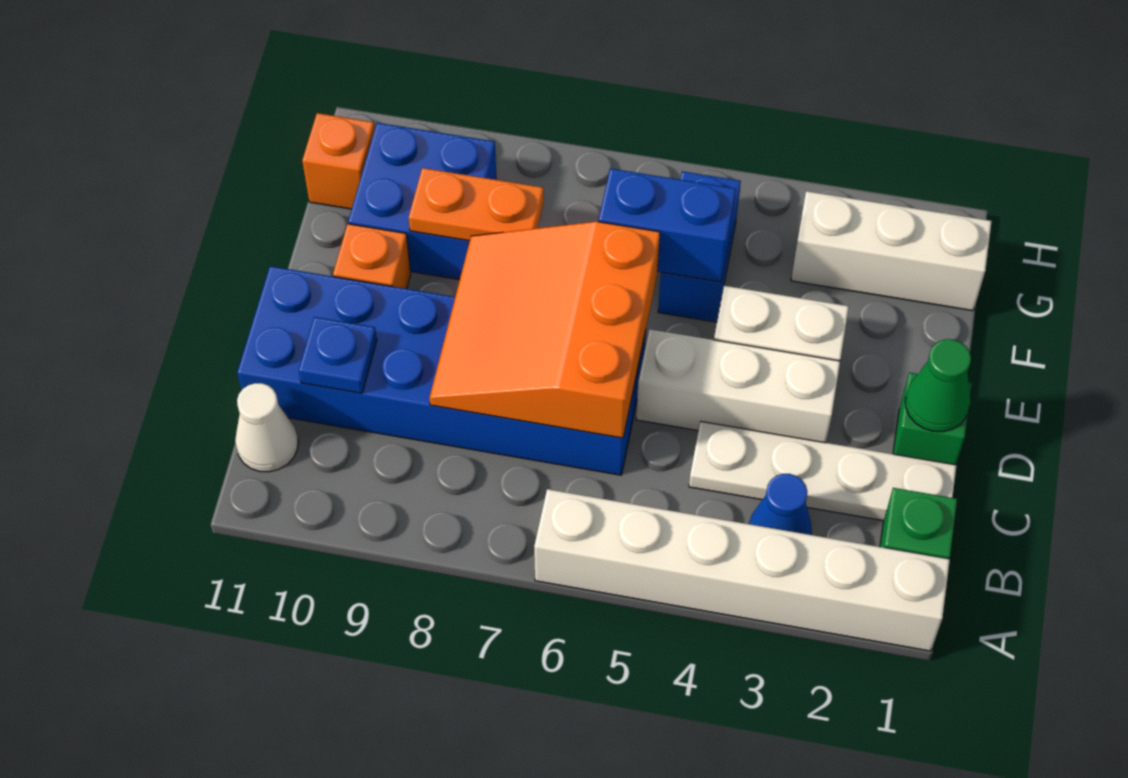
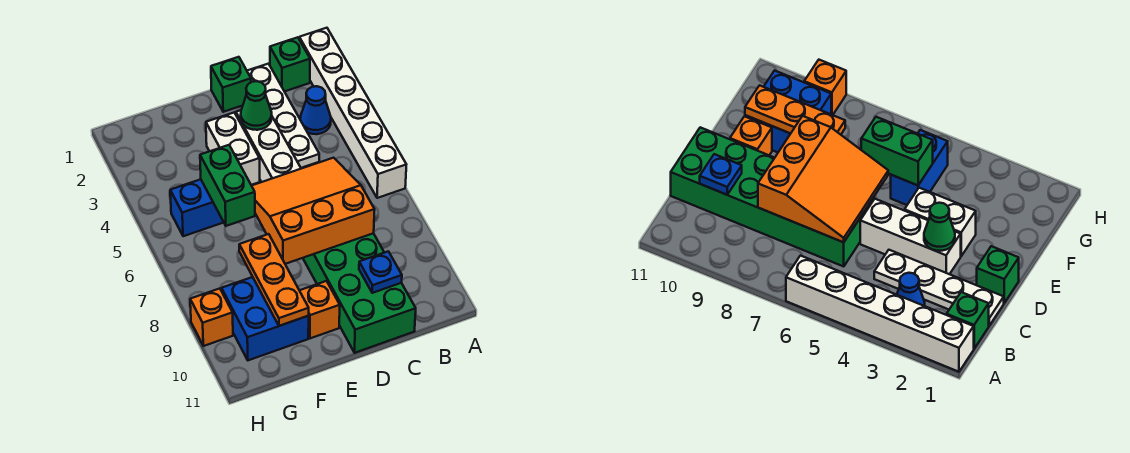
white 1x1 cone [235,383,298,472] -> none
blue 2x6 brick [237,266,646,475] -> green 2x6 brick [303,233,416,353]
orange 3x3 slope [429,222,660,438] -> orange 3x3 slope turned to [252,158,375,264]
green 1x1 cone [905,339,971,432] -> green 1x1 cone moved to [241,81,272,130]
blue 1x2 brick [599,169,736,282] -> green 1x2 brick [200,145,255,226]
orange 1x2 plate [409,168,544,241] -> orange 1x3 plate [239,234,309,326]
white 1x3 brick [791,191,992,311] -> none
orange 1x1 brick [302,113,375,209] -> orange 1x1 brick moved to [190,289,233,346]

